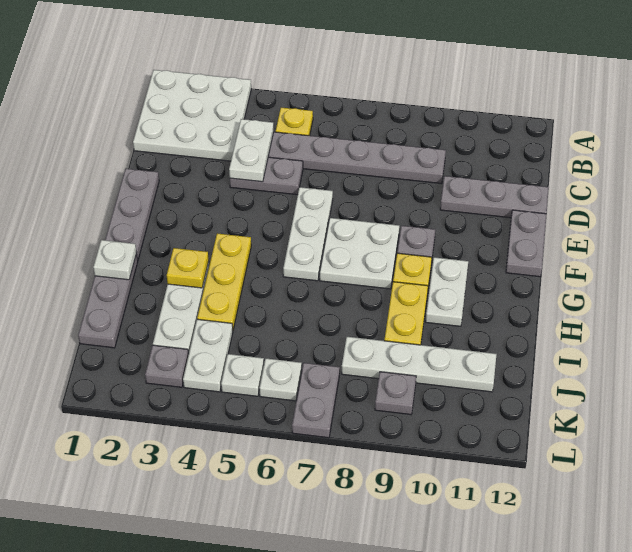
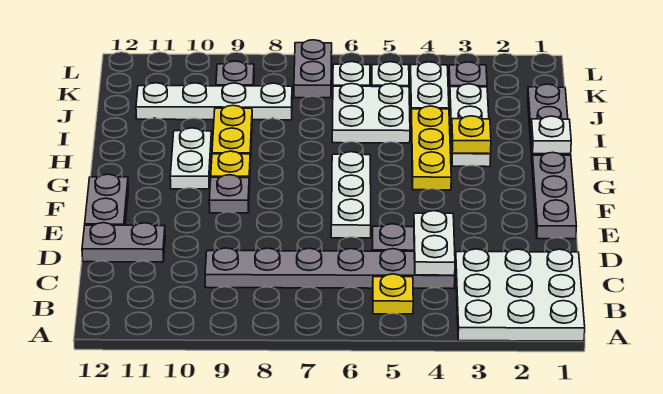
grey 1x3 plate [440,176,549,218] -> grey 1x2 plate [82,223,165,262]
white 2x2 plate [320,218,399,289] -> white 2x2 plate moved to [332,84,410,143]

